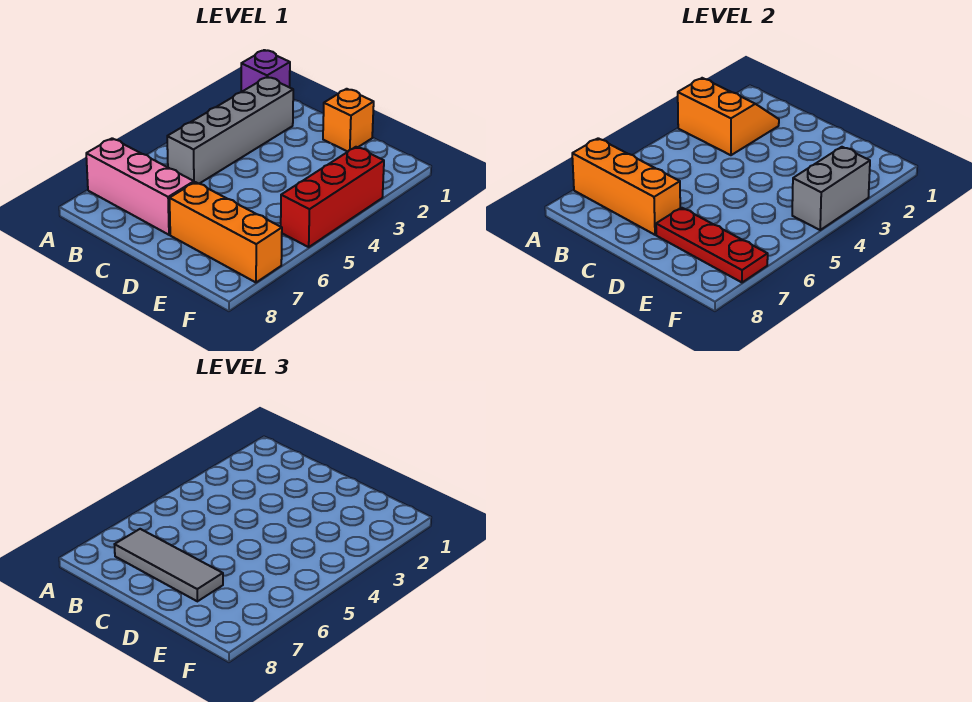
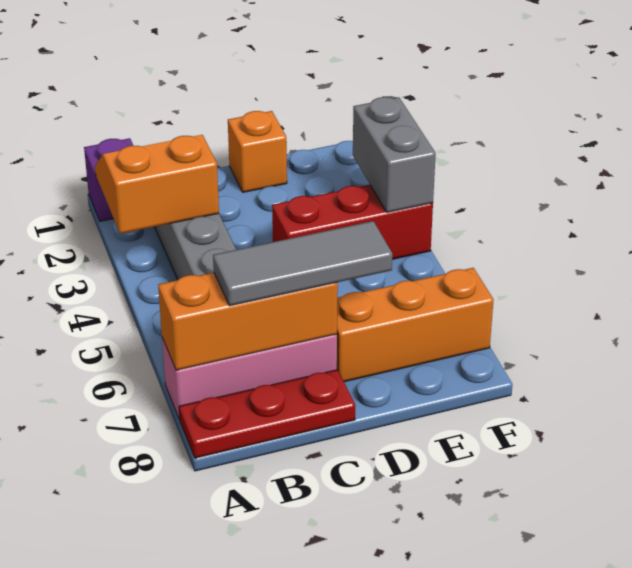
red 1x3 plate [656,208,768,282] -> red 1x3 plate moved to [179,370,355,458]
red 1x3 brick [281,147,384,247] -> red 1x3 brick turned to [272,185,433,259]

